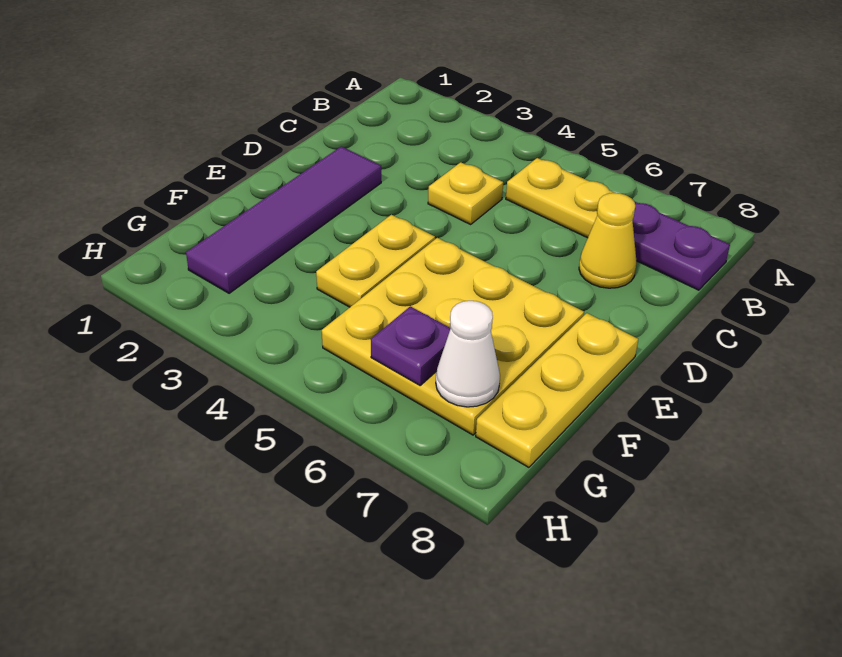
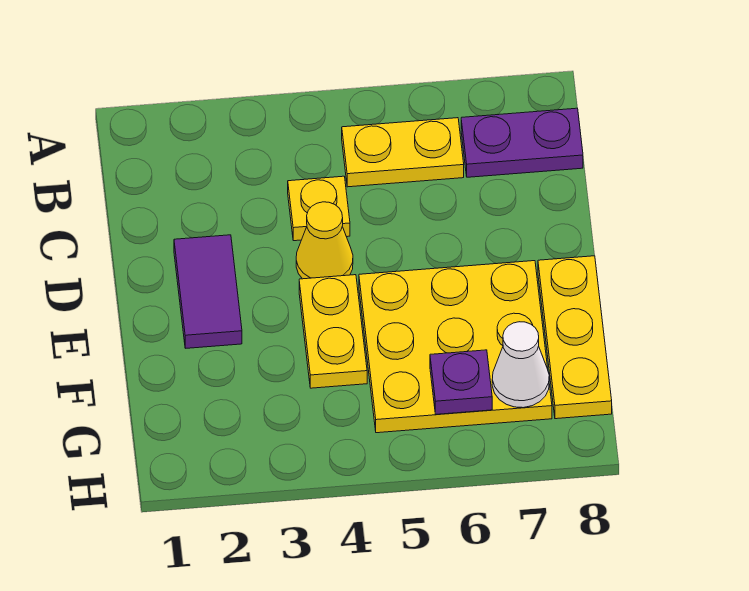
yellow 1x1 cone [579,193,637,288] -> yellow 1x1 cone moved to [296,202,353,279]
purple 1x4 tile [186,146,381,293] -> purple 1x2 tile [174,235,242,348]

